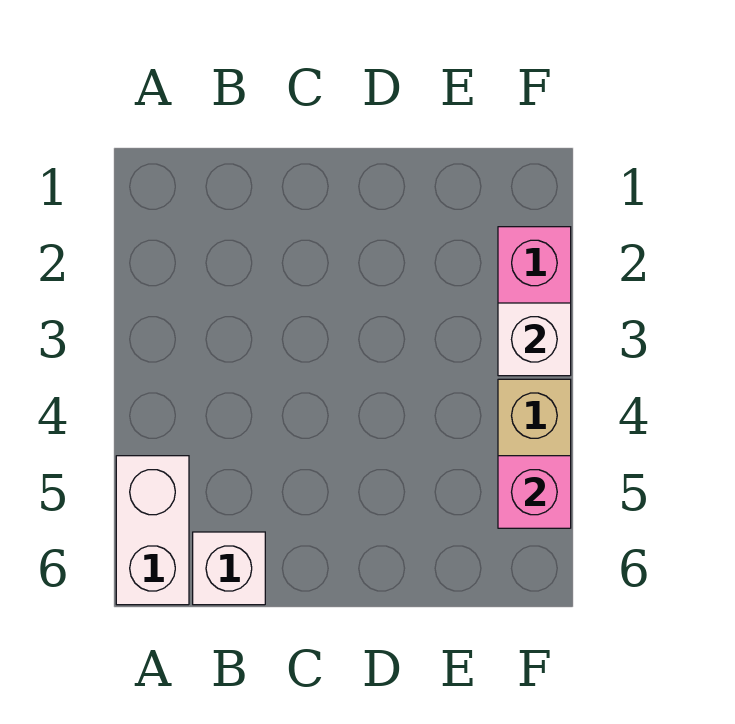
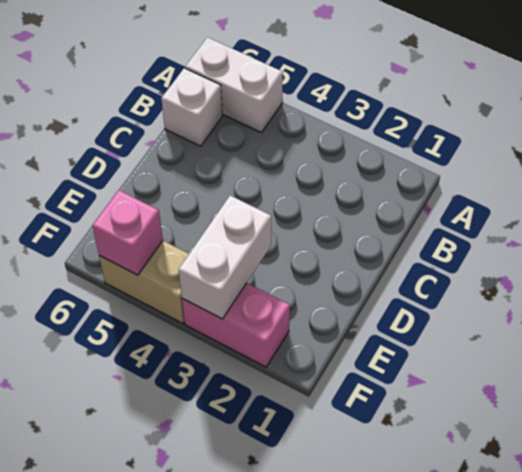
white 1x1 brick [498,303,571,376] -> white 1x2 brick [179,196,271,319]

